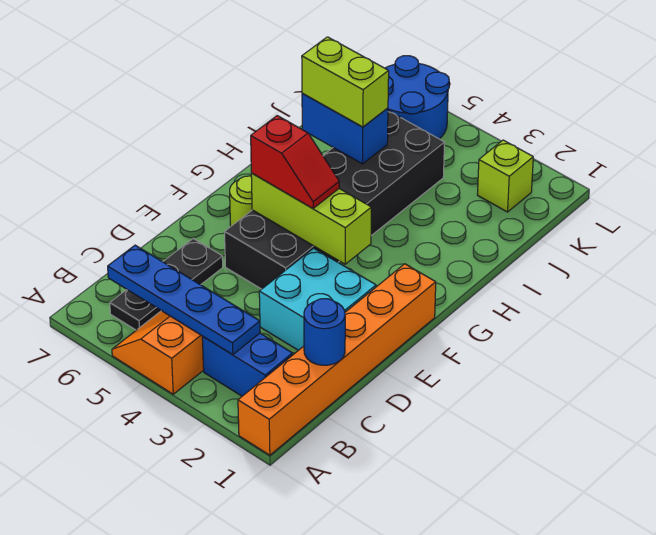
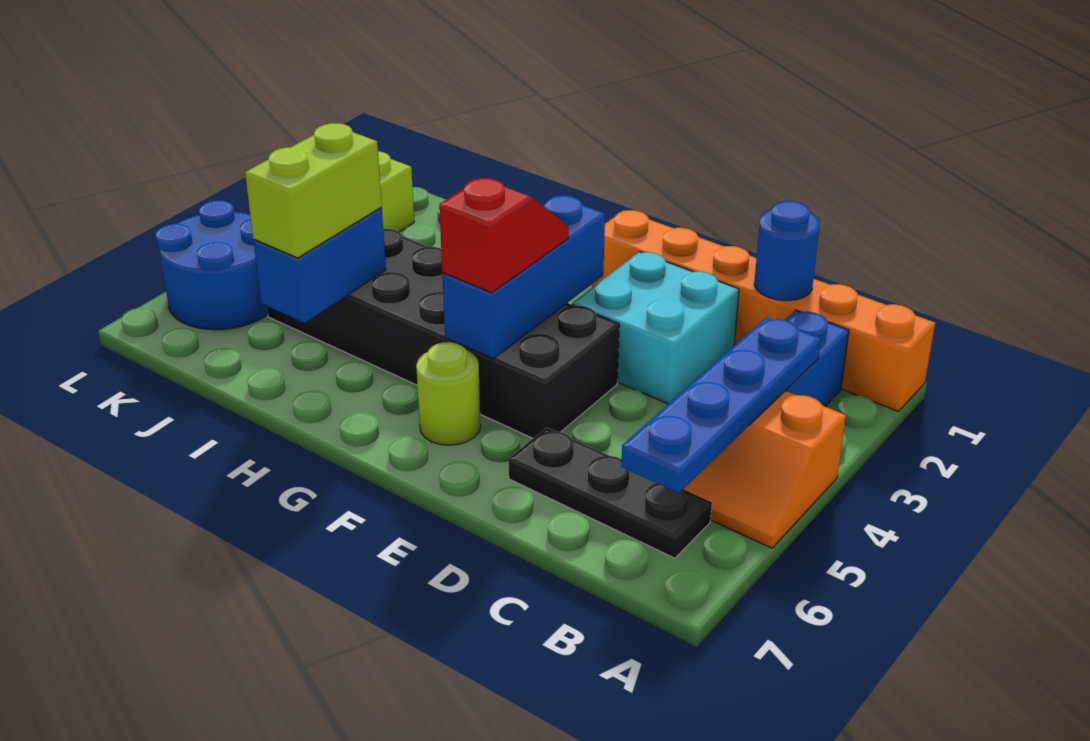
lime 1x3 brick [251,173,371,264] -> blue 1x3 brick [442,195,605,358]

